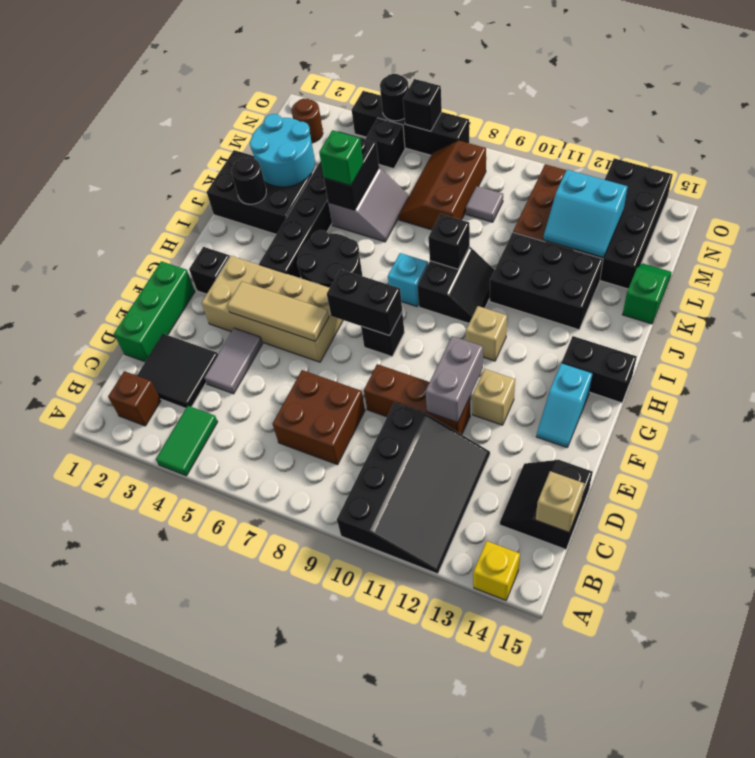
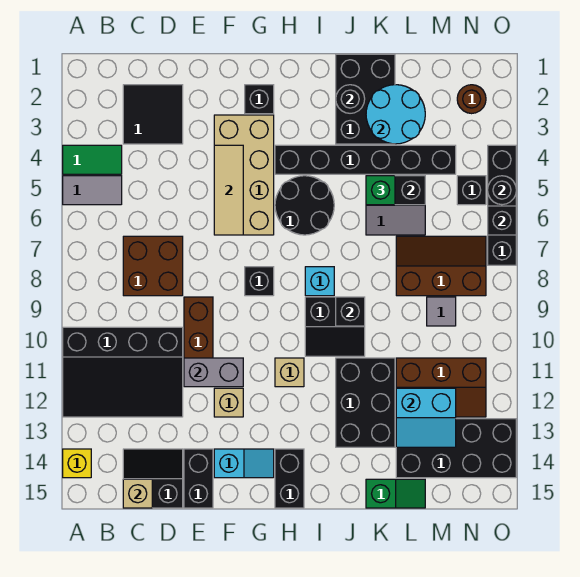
brown 1x1 brick [108,371,161,426] -> none
green 1x3 brick [114,261,195,362] -> none
grey 1x2 tile [204,328,262,394] -> grey 1x2 tile moved to [63,176,122,205]
cyan 1x2 slope [536,363,593,447] -> cyan 1x2 slope turned to [214,449,274,478]
black 1x2 brick [327,269,402,336] -> black 1x2 brick moved to [184,449,213,508]
cyan 2x2 slope [543,170,628,258] -> cyan 2x2 slope turned to [396,388,456,447]

